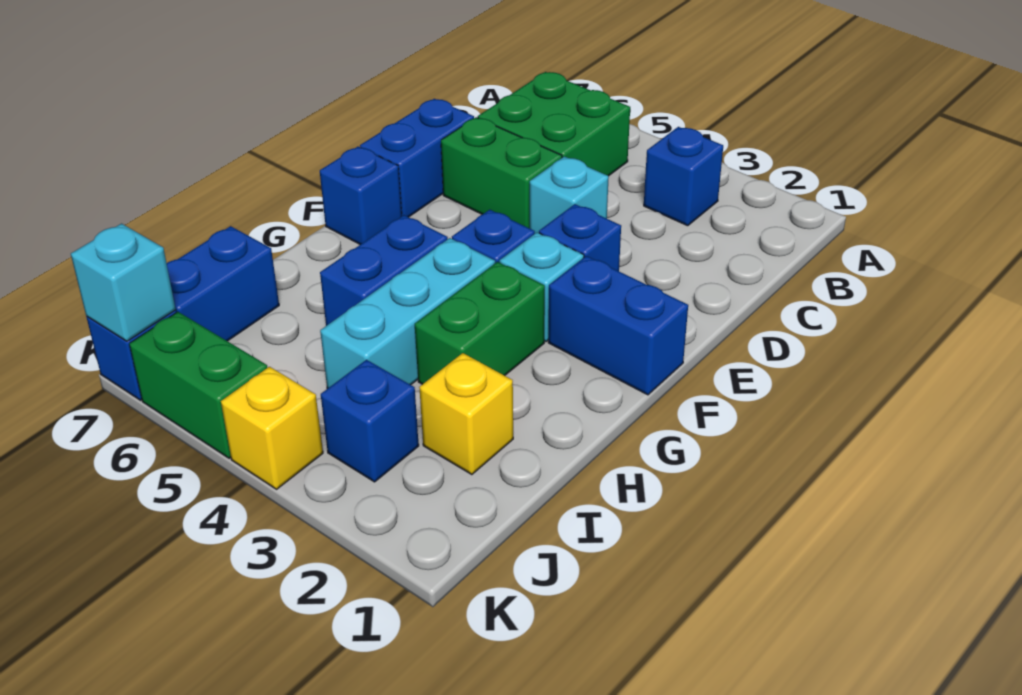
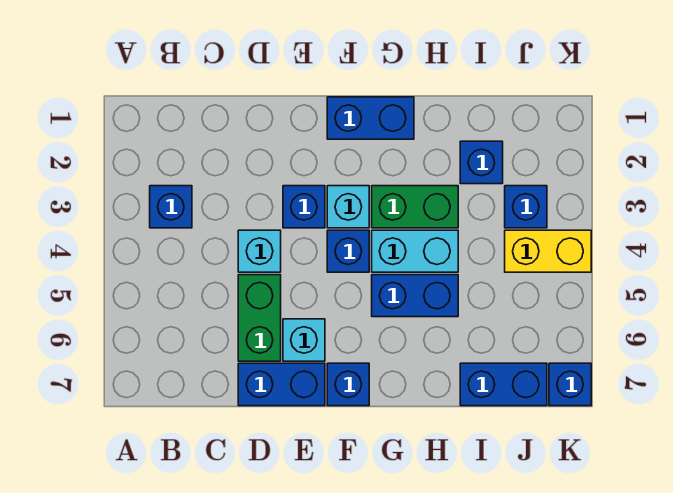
green 2x2 brick [478,72,630,176] -> none
blue 1x2 brick [548,256,688,395] -> blue 1x2 brick turned to [327,97,414,139]
cyan 1x3 brick [320,238,495,389] -> cyan 1x2 brick [372,230,458,272]
yellow 1x1 brick [419,353,513,475] -> blue 1x1 brick [460,141,503,184]
yellow 1x1 brick [221,367,323,489] -> yellow 1x2 brick [505,230,591,272]
green 1x2 brick [129,312,267,458] -> none
cyan 1x1 brick [71,224,176,341] -> cyan 1x1 brick moved to [283,319,325,361]

